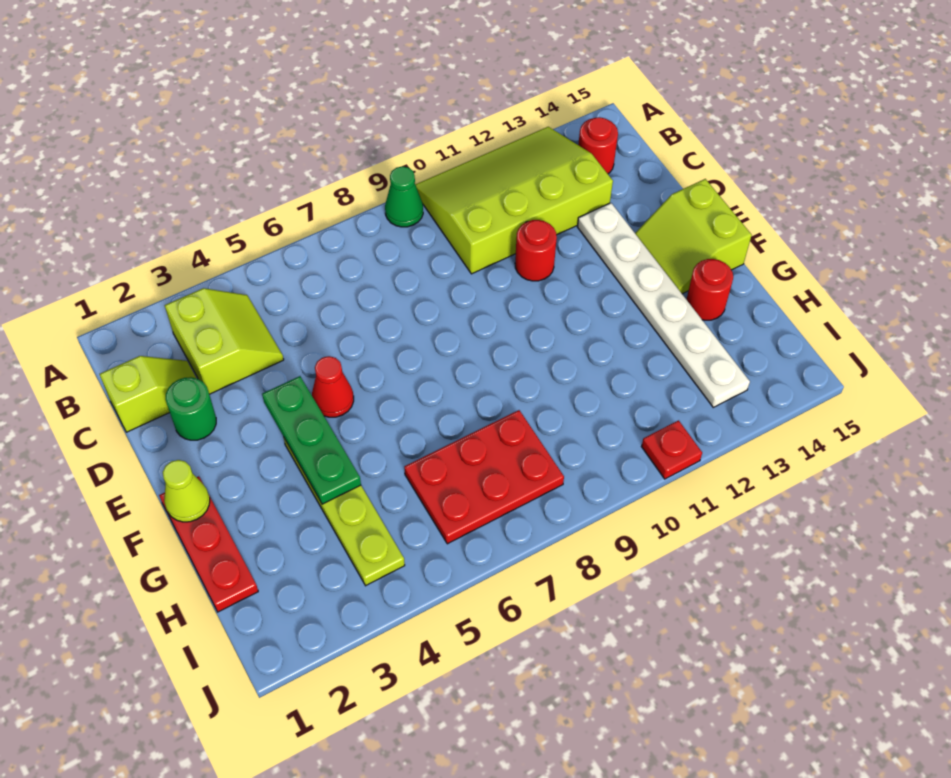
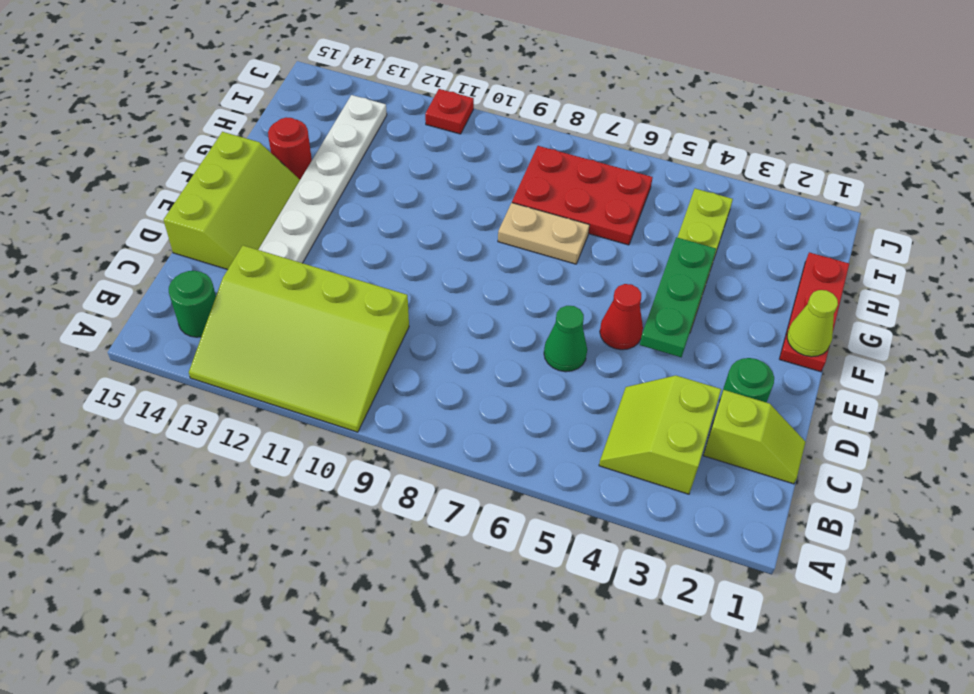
green 1x1 cone [385,166,423,227] -> green 1x1 cone moved to [544,306,587,372]
red 1x1 round brick [578,117,618,174] -> green 1x1 round brick [169,271,216,337]
lime 1x2 slope [99,356,197,432] -> lime 1x2 slope turned to [703,390,805,484]
red 1x1 round brick [515,220,557,281] -> none
lime 2x2 slope [635,179,752,294] -> lime 2x3 slope [164,132,300,270]
none -> tan 1x2 plate [498,203,589,264]

